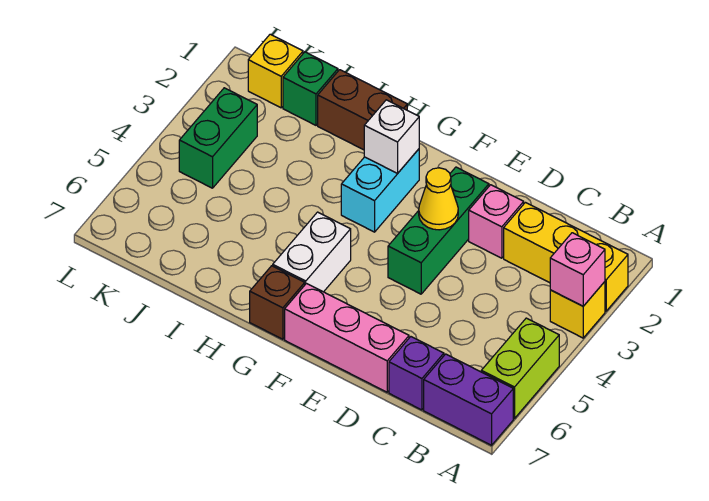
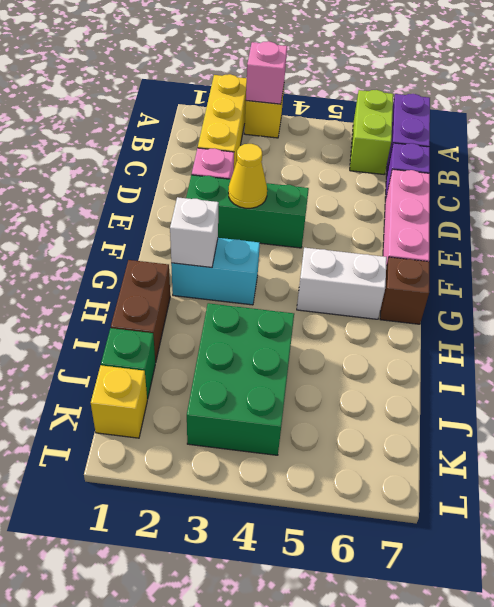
lime 1x2 brick [481,318,559,419] -> lime 1x2 brick turned to [350,90,393,174]
green 1x2 brick [179,88,257,188] -> green 2x3 brick [187,303,294,455]

